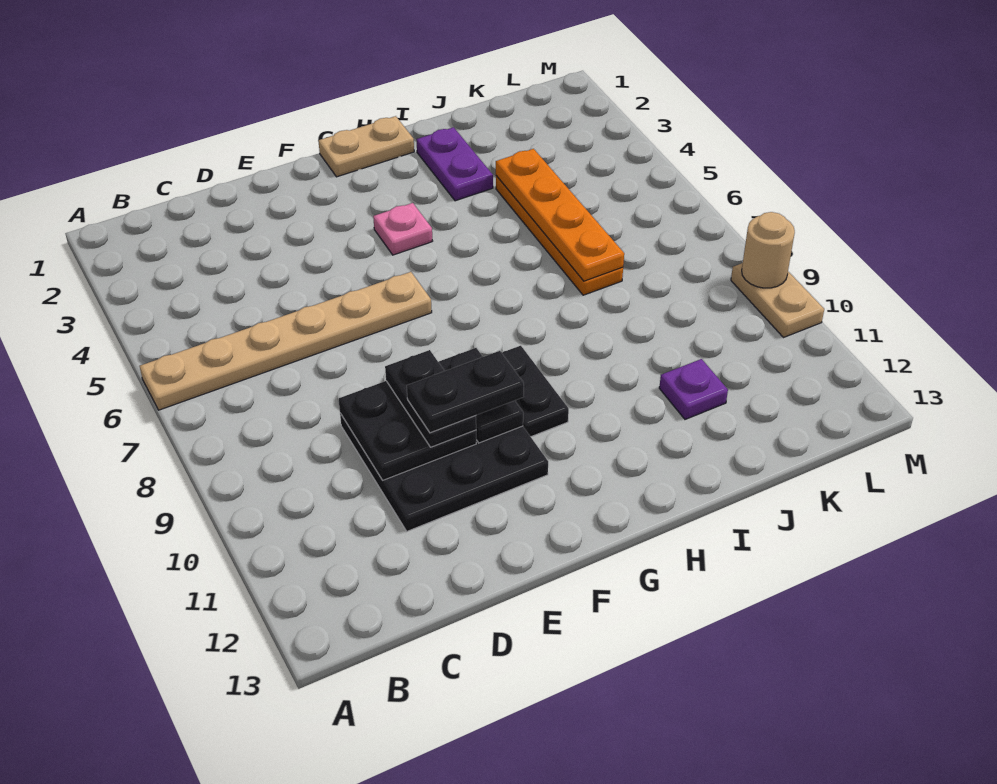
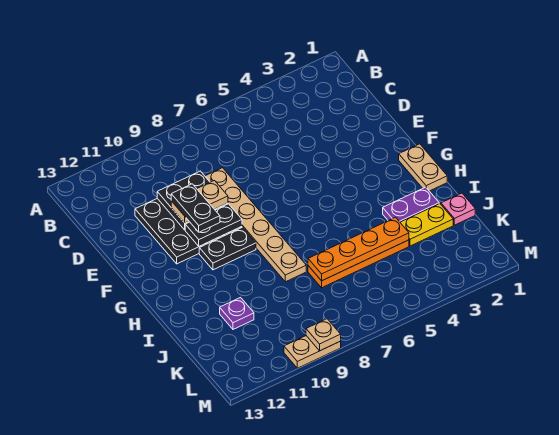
tan 1x6 plate [140,272,432,410] -> tan 1x6 plate moved to [205,168,306,282]
black 1x2 plate [385,350,476,447] -> tan 1x2 plate [171,181,228,223]
pink 1x1 plate [373,203,432,255] -> pink 1x1 plate moved to [441,193,475,225]
none -> yellow 1x2 plate [400,203,453,246]
tan 1x1 round brick [742,212,795,288] -> tan 1x1 plate [306,319,341,351]

